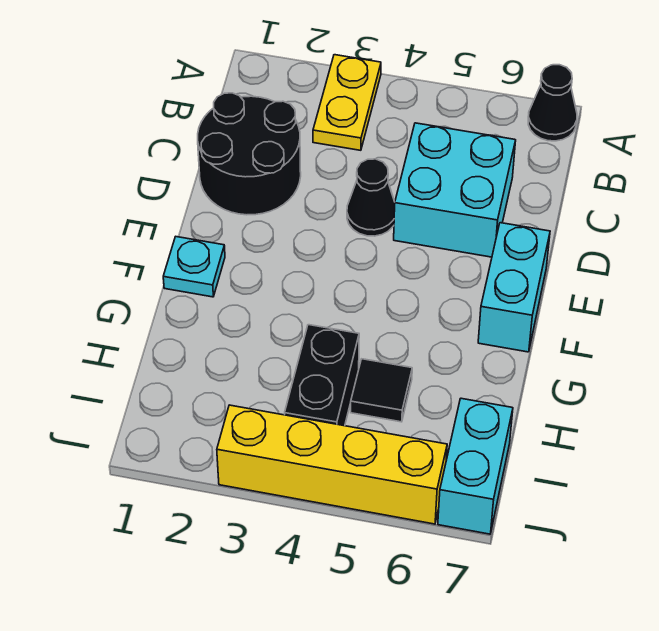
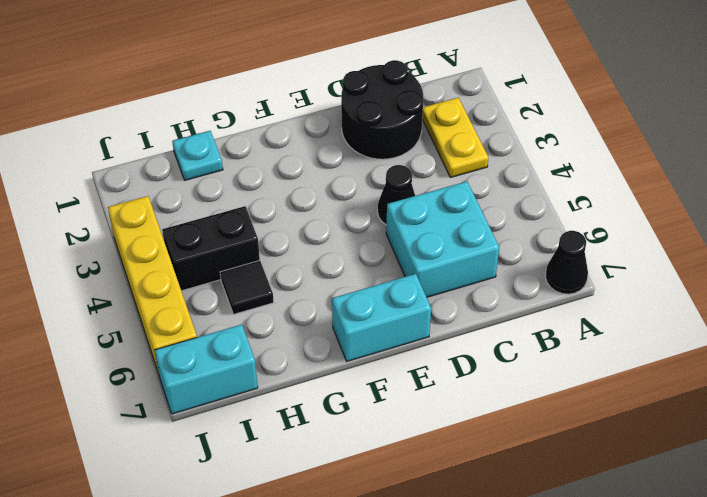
yellow 1x2 plate [313,55,381,150] -> yellow 1x2 plate turned to [422,98,488,177]
cyan 1x1 plate [163,237,225,297] -> cyan 1x1 plate moved to [172,131,223,180]

